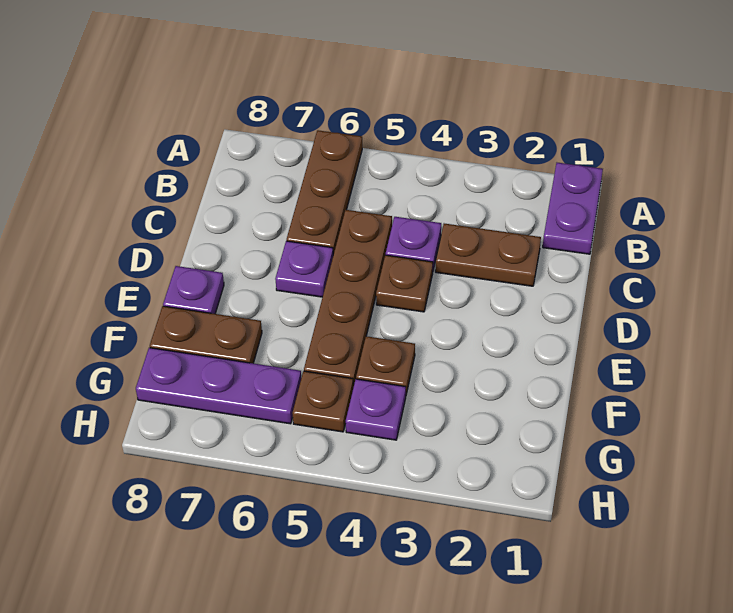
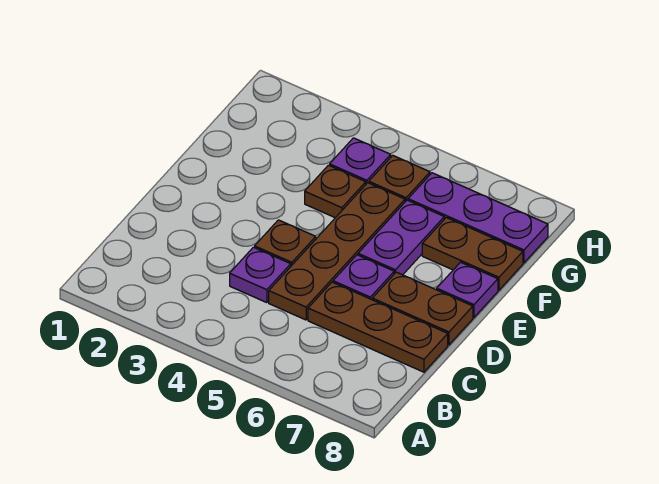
purple 1x2 plate [543,163,603,254] -> purple 1x2 plate moved to [358,200,444,275]
brown 1x3 plate [287,130,362,255] -> brown 1x3 plate turned to [308,282,448,372]
brown 1x2 plate [435,224,541,286] -> brown 1x2 plate moved to [372,272,473,345]

